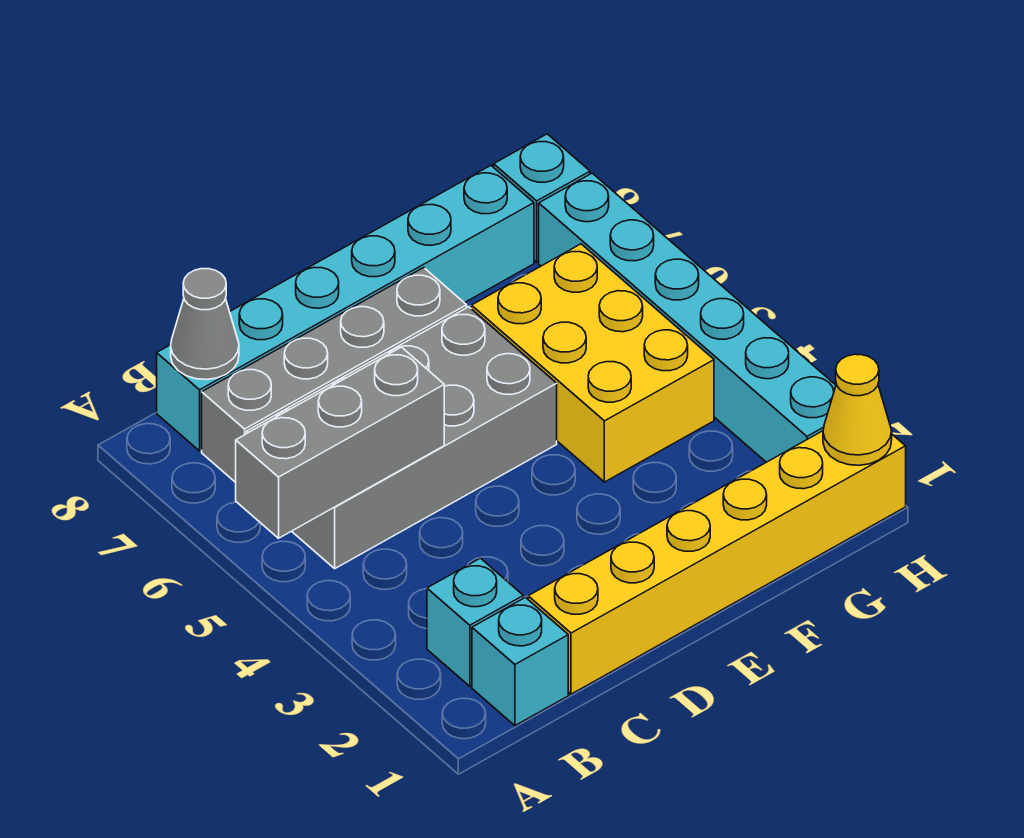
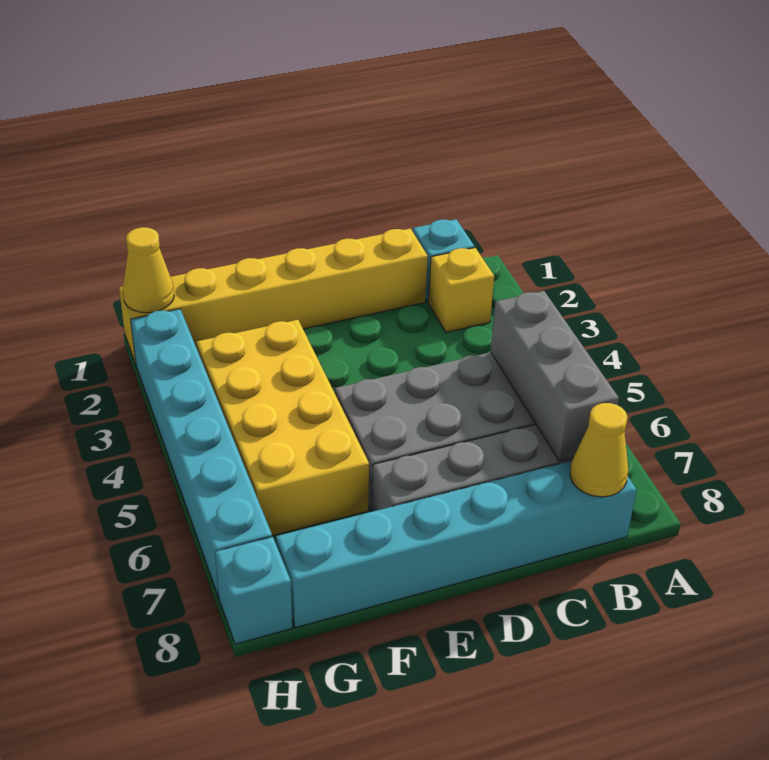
grey 1x3 brick [236,347,444,538] -> grey 1x3 brick turned to [491,291,619,461]
cyan 1x1 brick [427,558,523,686] -> yellow 1x1 brick [428,248,494,332]
grey 1x1 cone [171,269,239,380] -> yellow 1x1 cone [570,403,628,497]
yellow 2x3 brick [471,244,714,482] -> yellow 2x4 brick [197,320,369,536]

